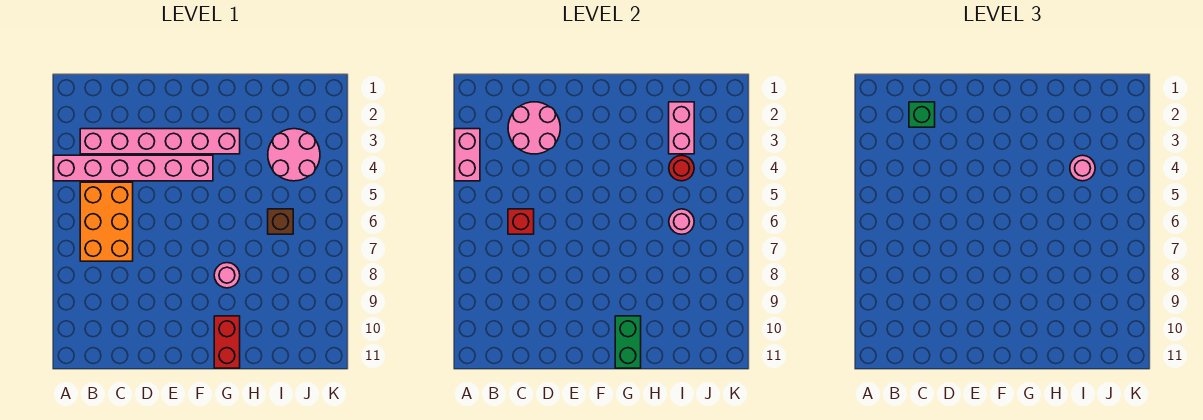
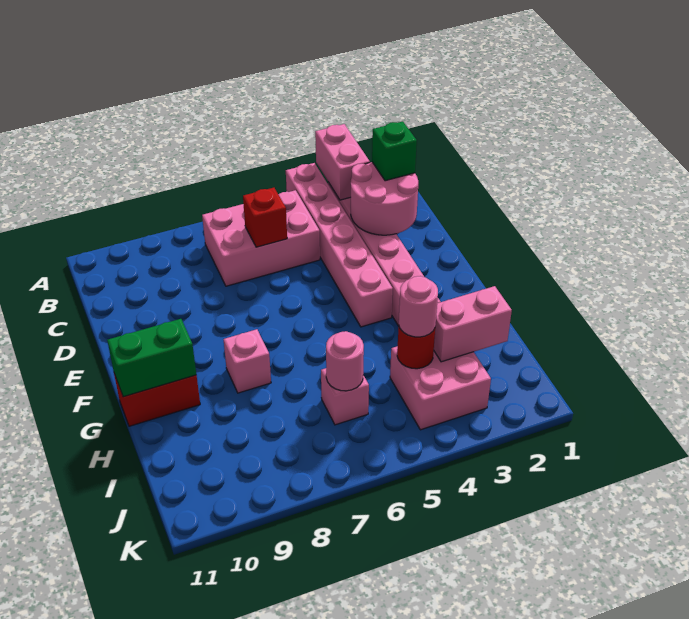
pink 1x2 brick [455,129,480,181] -> pink 1x2 brick turned to [315,124,370,200]
orange 2x3 brick [80,182,133,261] -> pink 2x3 brick [202,190,320,286]
pink 1x1 round brick [214,263,240,288] -> pink 1x1 brick [223,329,271,393]
pink 2x2 round brick [268,129,320,181] -> pink 2x2 brick [390,346,491,430]
brown 1x1 brick [268,209,293,234] -> pink 1x1 brick [321,368,369,425]

